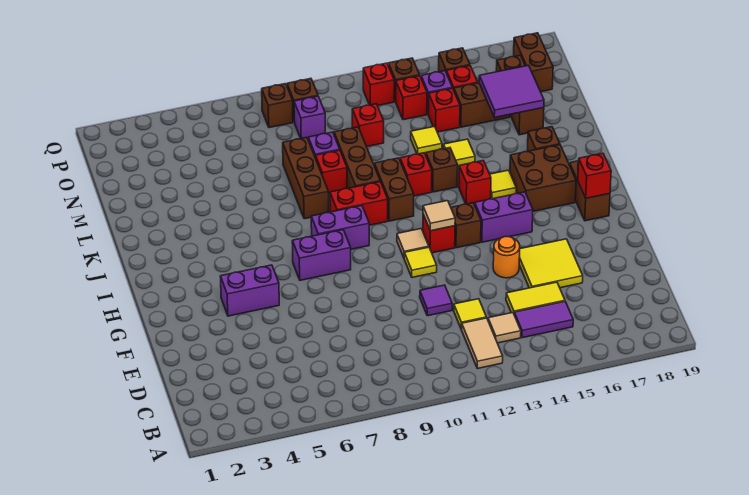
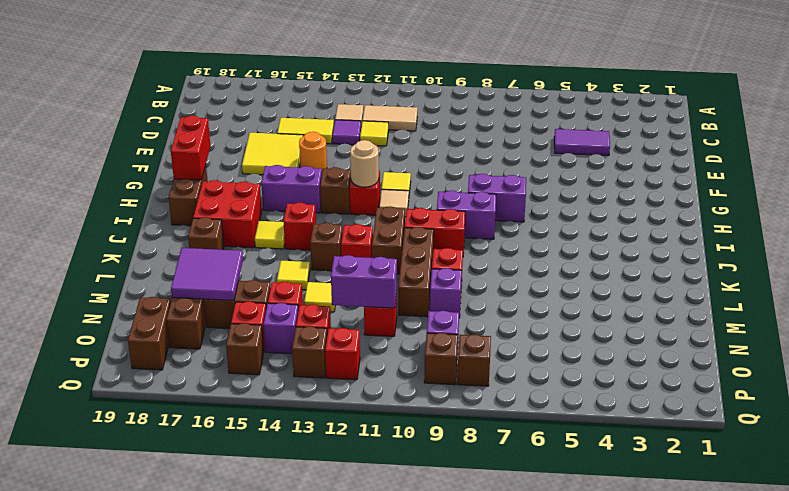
tan 1x2 tile [461,318,503,369] -> tan 1x2 tile turned to [363,105,418,131]
purple 1x2 tile [514,302,573,338] -> purple 1x2 tile moved to [554,129,610,155]
purple 1x1 tile [420,285,452,316] -> purple 1x1 tile moved to [332,120,361,145]
purple 1x2 brick [220,265,279,316] -> purple 1x2 brick moved to [331,255,397,308]
tan 1x1 tile [423,201,455,231] -> tan 1x1 round brick [350,140,379,187]
red 1x1 brick [578,153,611,198] -> red 1x2 brick [171,116,210,180]
brown 2x2 brick [510,145,576,211] -> red 2x2 brick [193,180,262,248]
brown 1x3 brick [283,137,329,219] -> none

